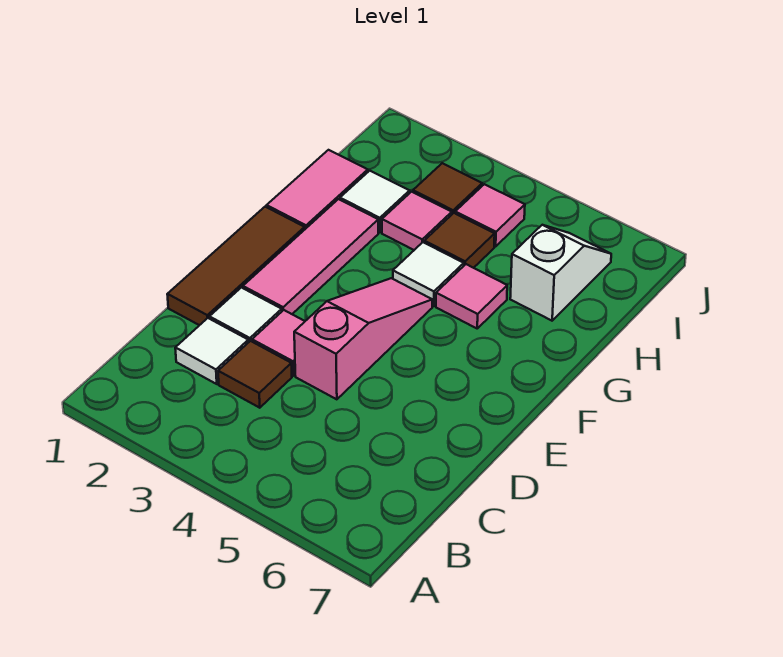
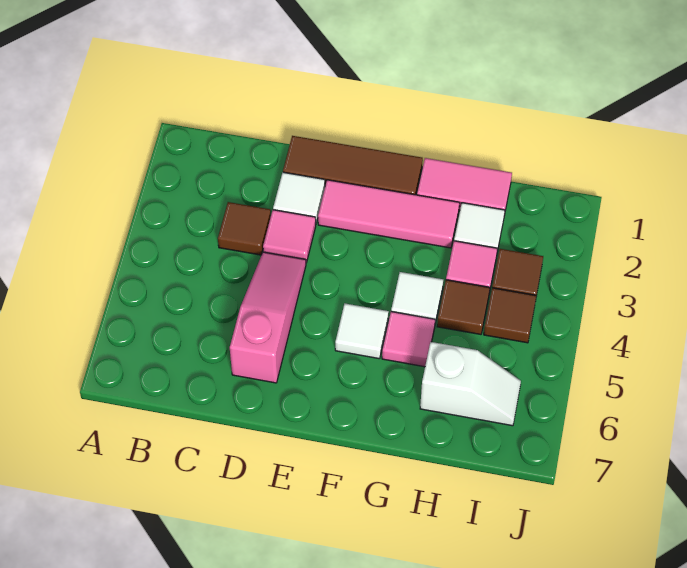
white 1x1 tile [175,318,248,384] -> white 1x1 tile moved to [335,304,389,359]
pink 1x3 slope [294,278,432,399] -> pink 1x3 slope turned to [230,252,306,383]
pink 1x1 tile [455,184,525,246] -> brown 1x1 tile [484,288,536,343]

